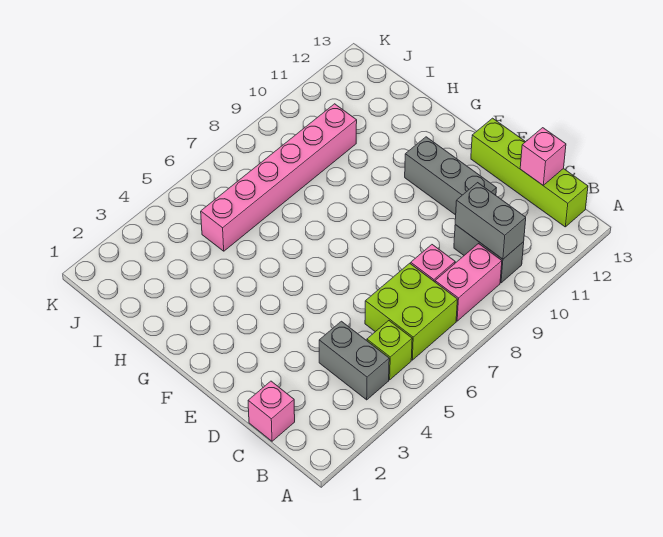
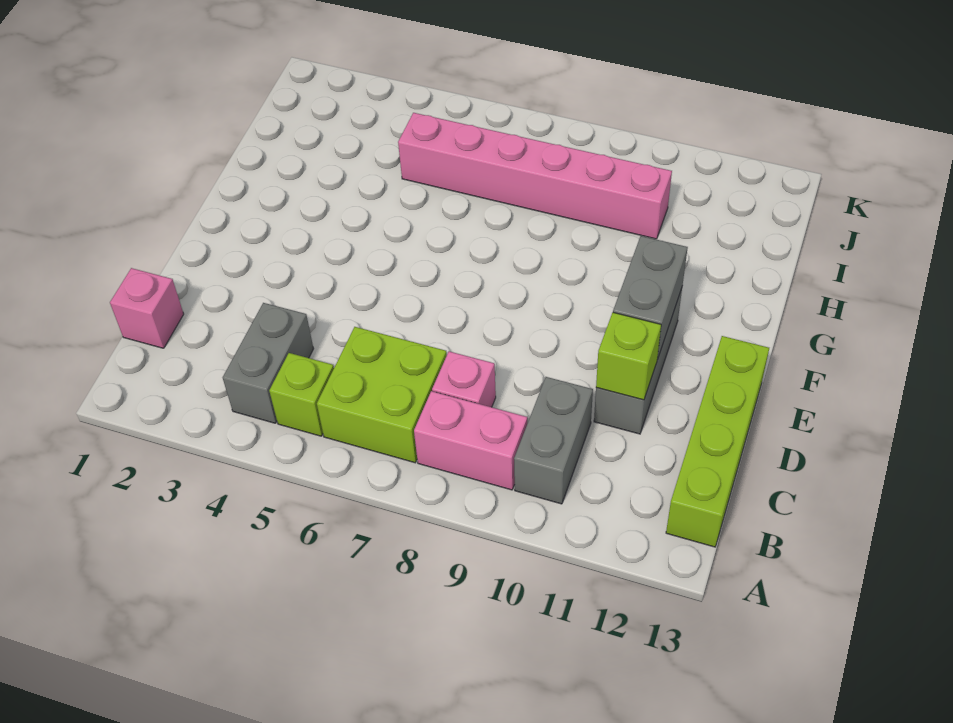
grey 1x2 brick [455,183,526,259] -> grey 1x2 brick moved to [613,236,688,359]
pink 1x1 brick [520,128,566,186] -> none
none -> lime 1x1 brick [596,313,661,400]

